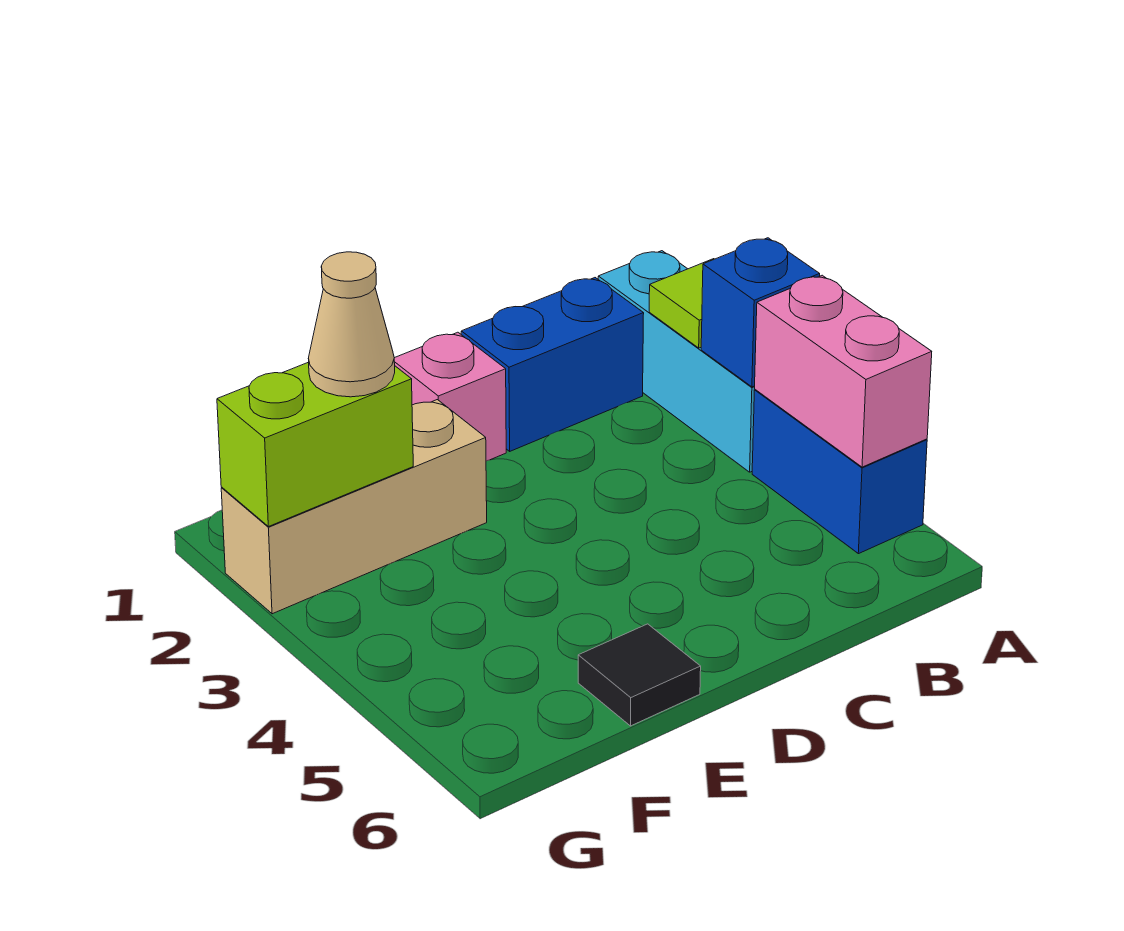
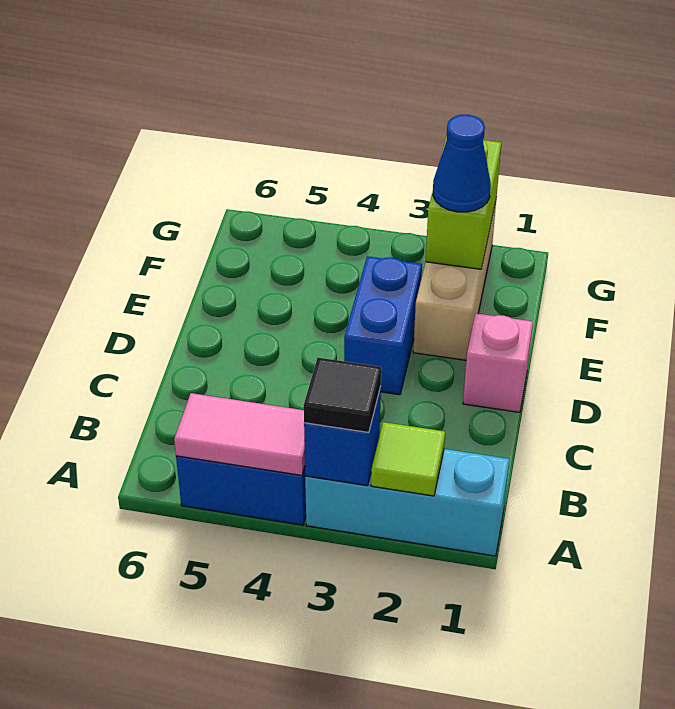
pink 1x2 brick [755,275,932,467] -> pink 1x2 tile [174,393,305,475]
blue 1x2 brick [461,278,644,451] -> blue 1x2 brick moved to [344,256,422,395]
black 1x1 tile [578,624,701,726] -> black 1x1 tile moved to [304,358,381,432]
tan 1x1 cone [308,252,395,397] -> blue 1x1 cone [433,115,491,212]

